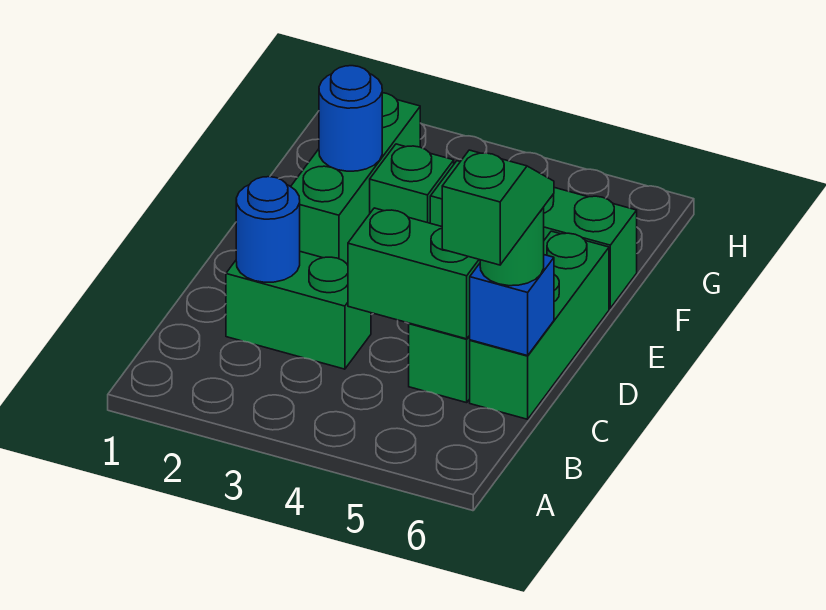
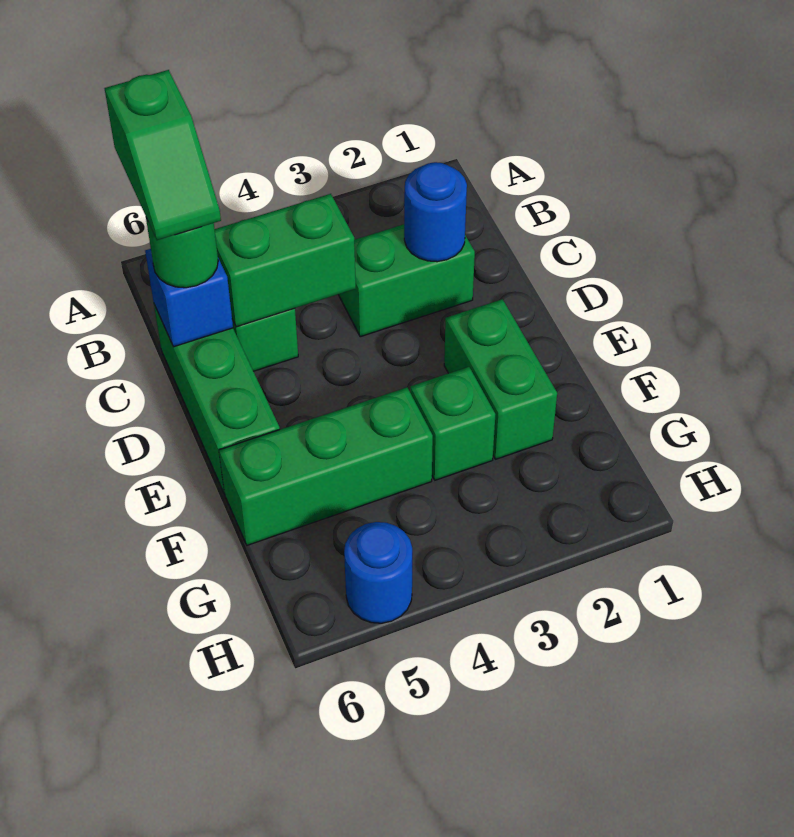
green 1x3 brick [291,93,420,265] -> green 1x2 brick [444,299,557,459]
blue 1x1 round brick [319,66,382,171] -> blue 1x1 round brick moved to [344,522,412,623]

